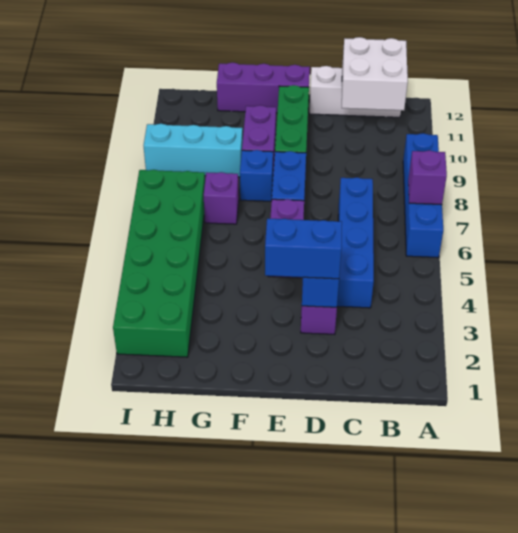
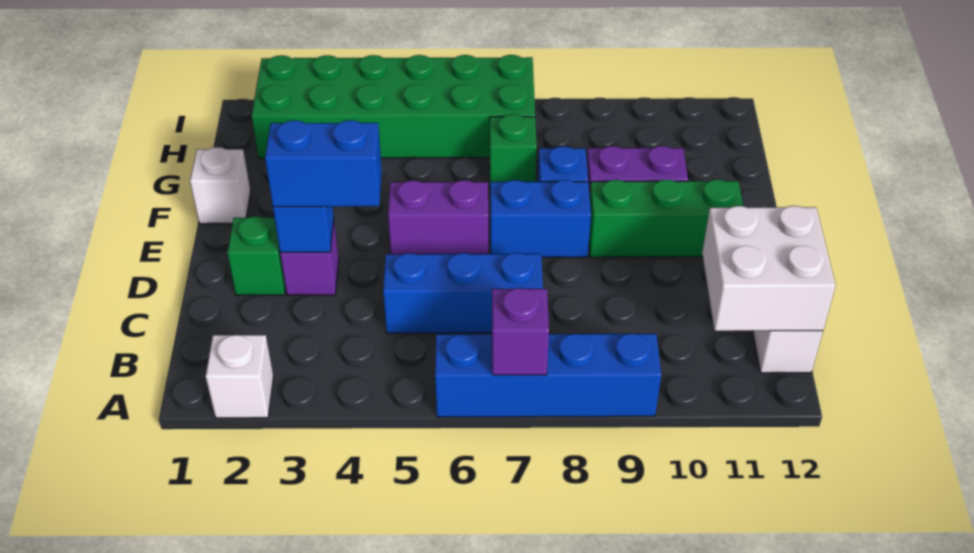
none -> white 1x1 brick [206,335,274,418]
blue 1x4 brick [337,178,374,308] -> blue 1x3 brick [383,253,543,333]
none -> green 1x1 brick [227,216,285,295]
blue 1x2 brick [265,218,342,279] -> blue 1x2 brick turned to [265,120,382,207]
purple 1x3 brick [217,63,310,113] -> none
none -> white 1x1 brick [190,147,251,224]
purple 1x1 brick [204,172,239,224] -> green 1x1 brick [490,114,537,182]
cyan 1x3 brick [144,124,243,177] -> none

